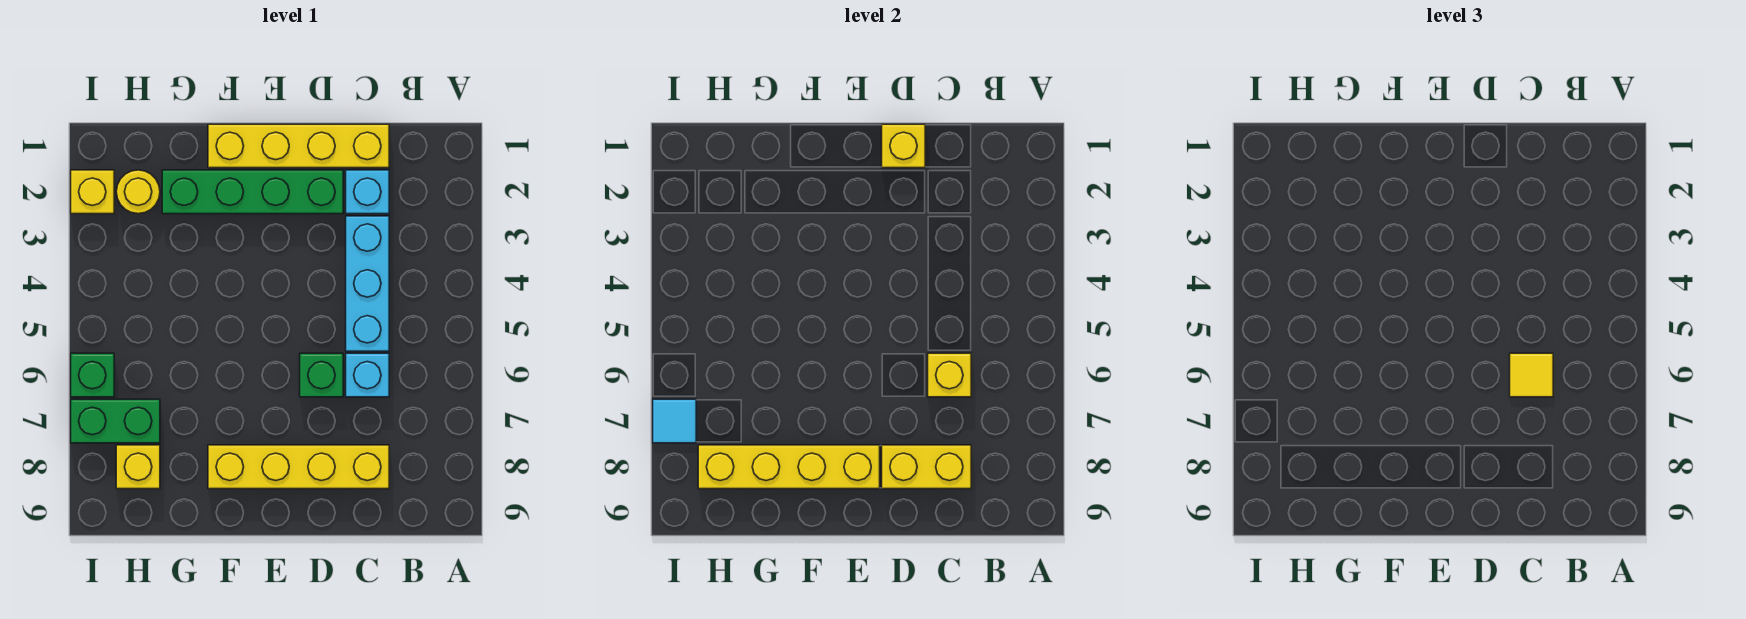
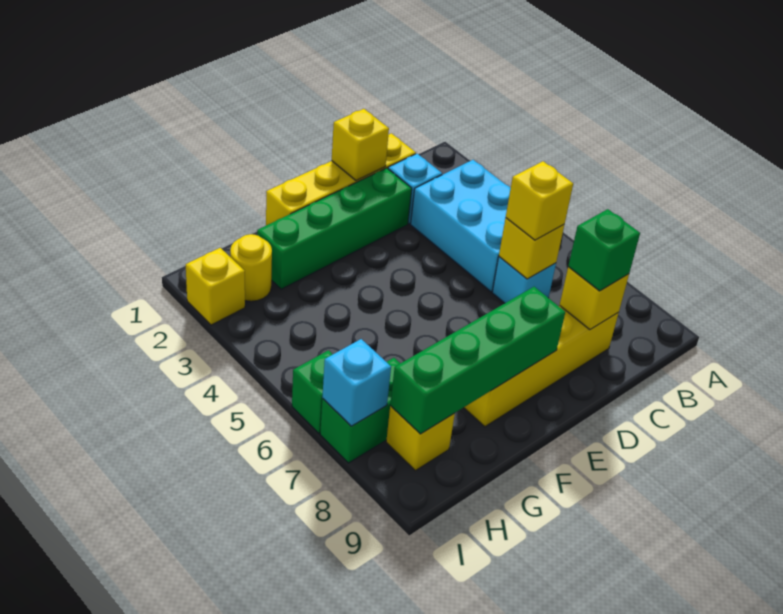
cyan 1x3 brick [346,216,389,351] -> cyan 2x3 brick [411,160,511,292]
yellow 1x1 tile [1510,353,1553,397] -> yellow 1x1 brick [506,161,573,240]
yellow 1x2 brick [882,445,971,489] -> yellow 1x1 brick [560,267,629,330]
green 1x1 brick [300,353,343,397] -> green 1x1 brick moved to [568,209,640,291]
yellow 1x4 brick [698,445,880,489] -> green 1x4 brick [390,287,565,434]
cyan 1x1 tile [653,399,696,443] -> cyan 1x1 brick [322,339,391,426]

